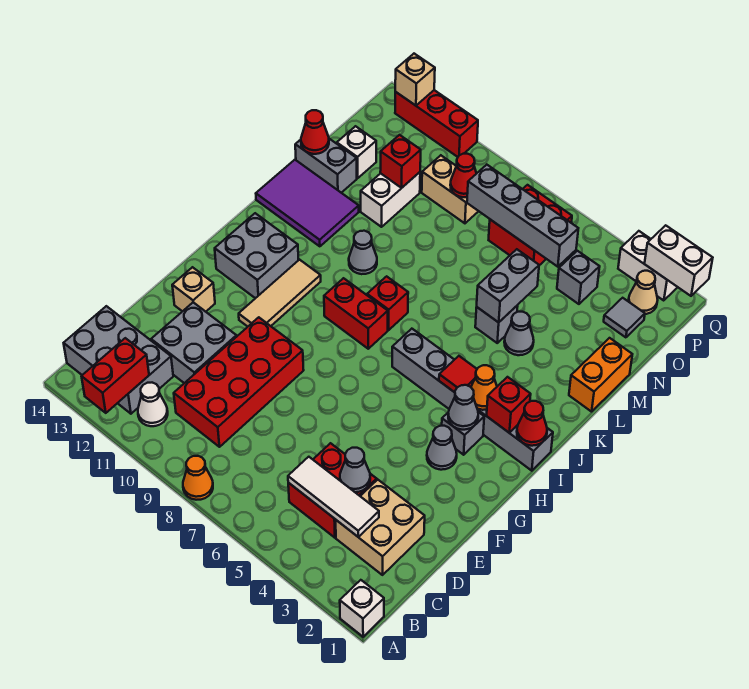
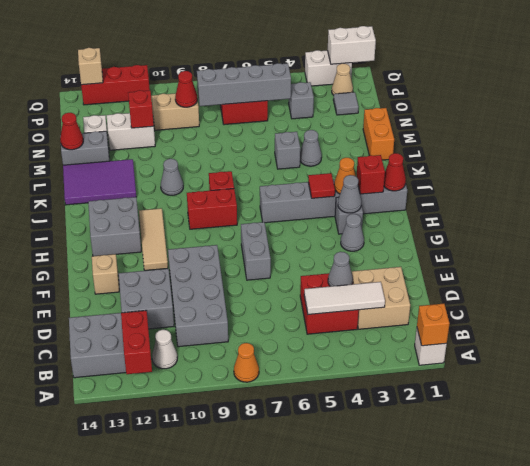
none -> orange 1x1 brick [417,304,449,346]
red 2x4 brick [174,317,304,447] -> grey 2x4 brick [168,245,228,347]
grey 1x2 brick [477,249,539,322] -> grey 1x2 brick moved to [241,222,271,280]
white 1x2 brick [361,172,420,227] -> white 1x2 brick turned to [107,113,155,150]

